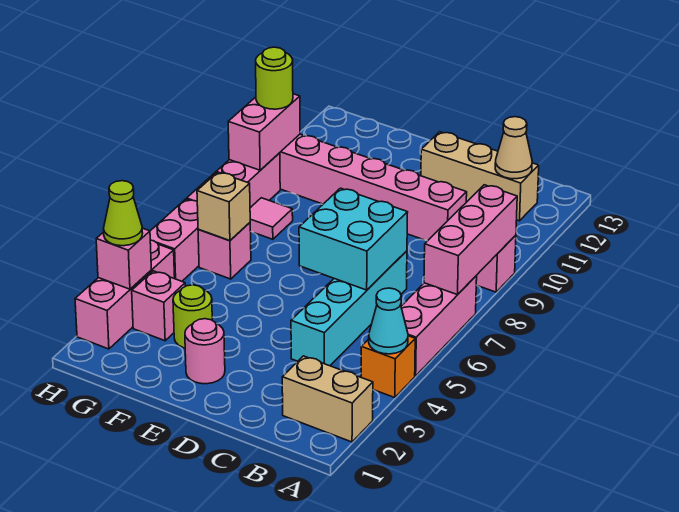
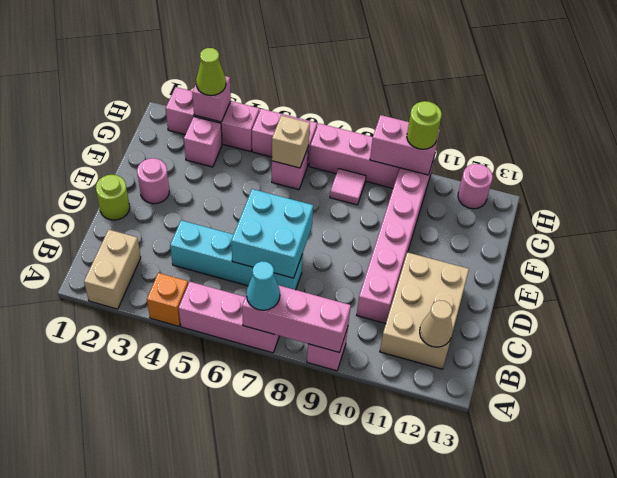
cyan 1x1 cone [369,288,408,354] -> cyan 1x1 cone moved to [247,261,280,310]
tan 1x3 brick [421,132,539,221] -> tan 2x3 brick [380,252,469,369]
lime 1x1 round brick [173,285,212,348] -> lime 1x1 round brick moved to [96,175,130,220]
none -> pink 1x1 round brick [458,164,493,209]

